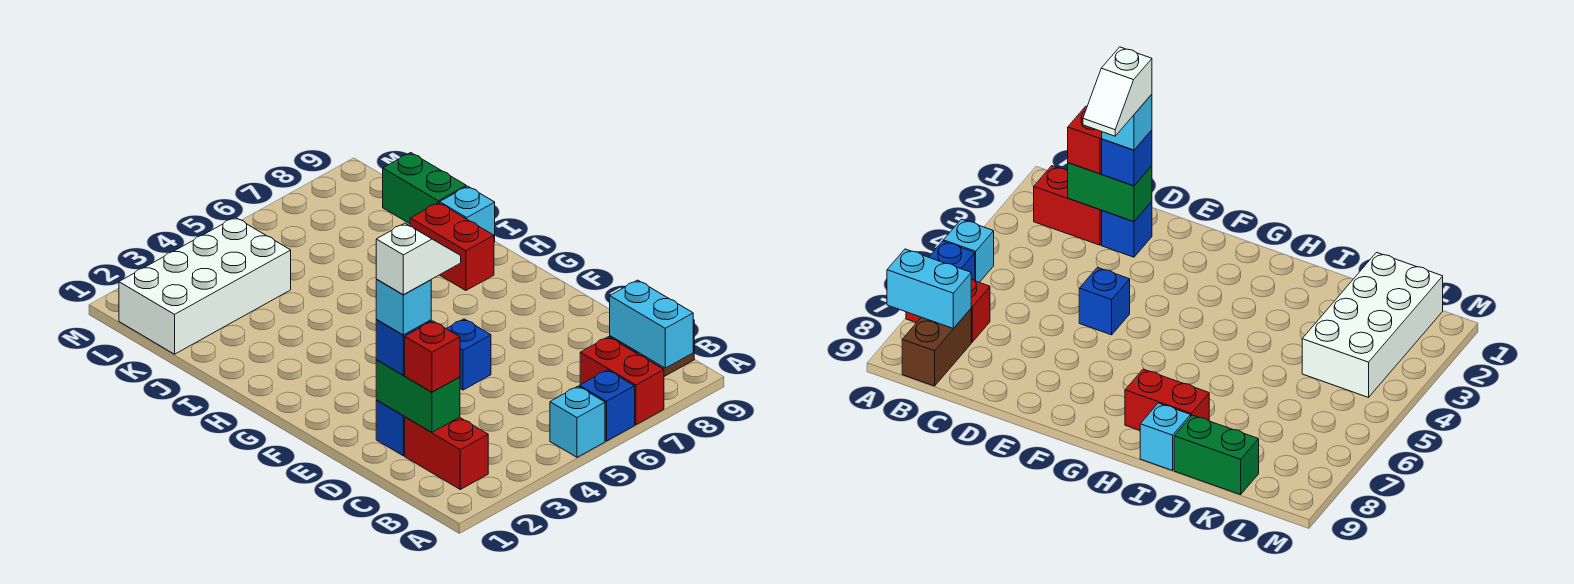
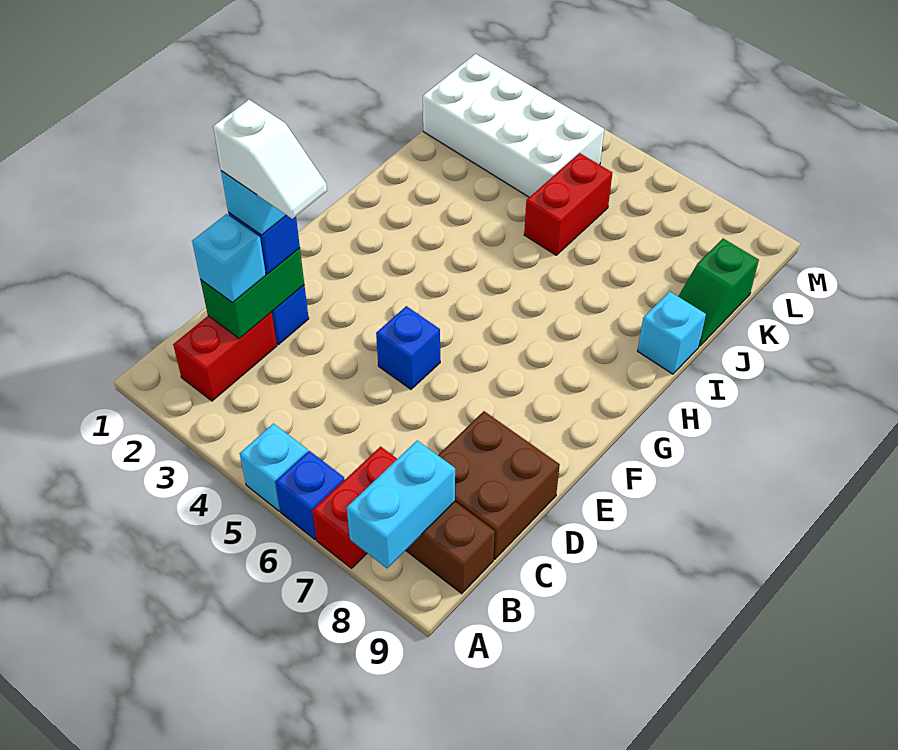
red 1x1 brick [405,321,460,392] -> cyan 1x1 brick [192,214,266,303]
none -> brown 2x2 brick [438,411,560,559]
red 1x2 brick [410,203,494,290] -> red 1x2 brick moved to [524,153,612,255]
green 1x2 brick [383,153,466,224] -> green 1x2 slope [678,239,759,346]

